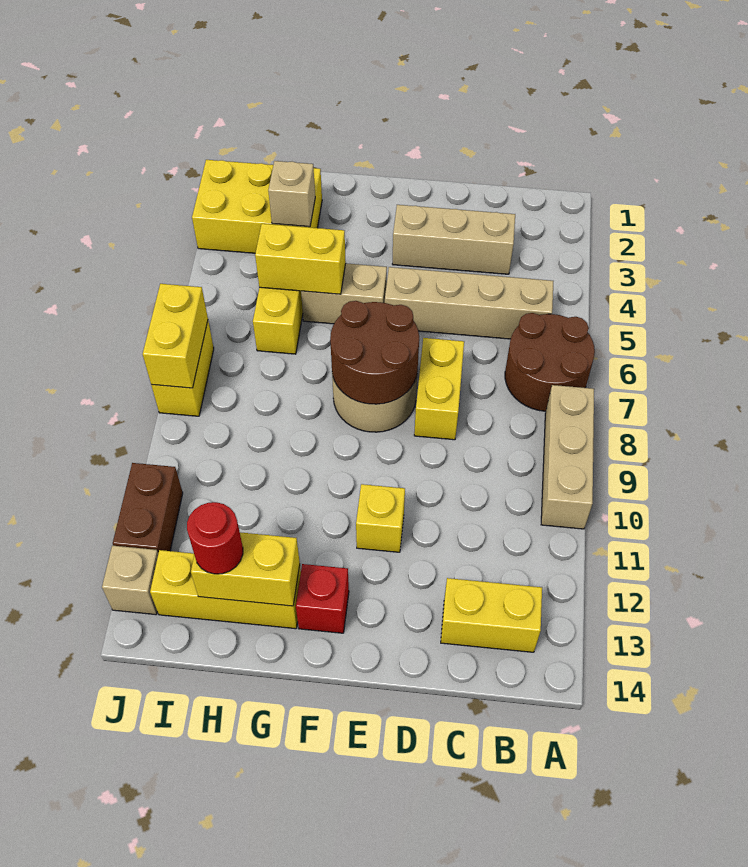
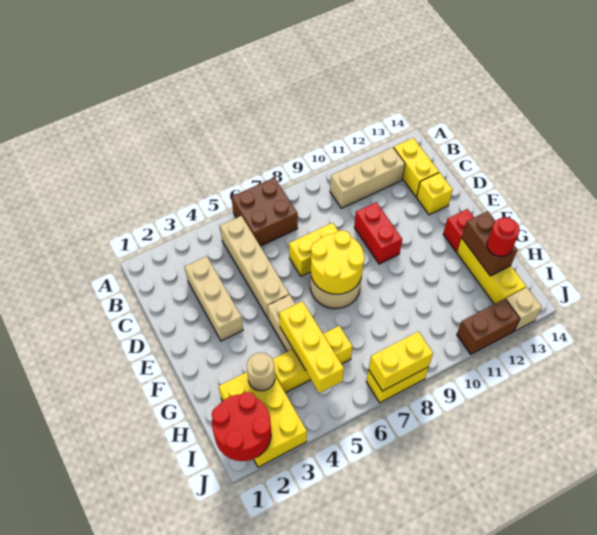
brown 2x2 round brick [505,313,595,411] -> brown 2x2 brick [231,178,298,246]
tan 1x3 brick [541,385,594,529] -> tan 1x3 brick moved to [330,147,405,208]
none -> red 1x2 brick [354,202,402,264]
brown 2x2 round brick [330,301,419,404] -> yellow 2x2 round brick [311,230,365,294]
yellow 1x1 brick [356,484,405,552] -> yellow 1x1 brick moved to [417,173,453,215]
yellow 1x2 brick [255,224,346,294] -> yellow 1x3 brick [279,301,344,393]
yellow 1x2 brick [191,532,300,606] -> brown 1x2 brick [462,211,517,276]
tan 1x1 brick [268,161,315,227] -> tan 1x1 round brick [247,353,275,391]
none -> red 2x2 round brick [212,392,271,461]

